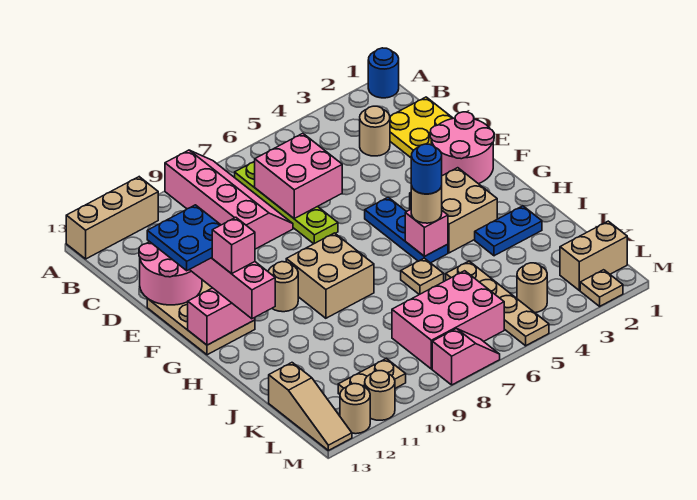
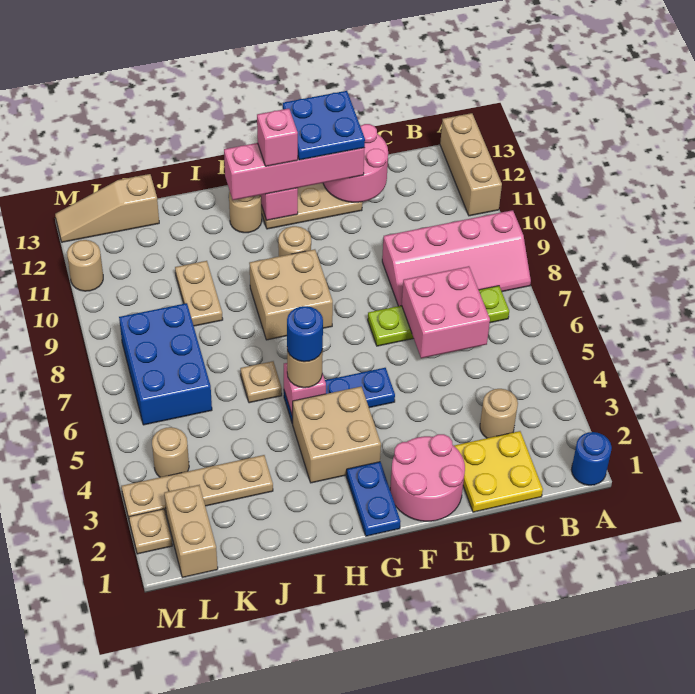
blue 1x2 plate [475,206,542,256] -> blue 1x2 plate moved to [346,462,401,536]
tan 1x4 plate [446,261,549,346] -> tan 1x4 plate moved to [122,455,273,519]
pink 2x3 brick [392,271,504,369] -> blue 2x3 brick [119,303,212,425]
tan 1x2 plate [338,358,406,394] -> tan 1x2 plate moved to [175,261,223,326]
pink 1x2 slope [432,329,500,385] -> none
tan 1x1 round brick [340,384,370,434] -> tan 1x1 round brick moved to [229,192,262,233]

